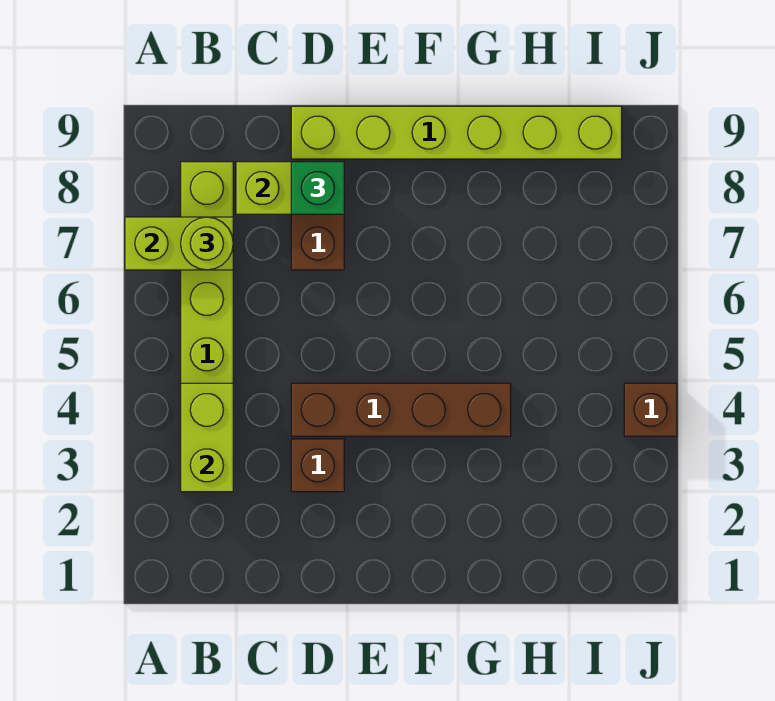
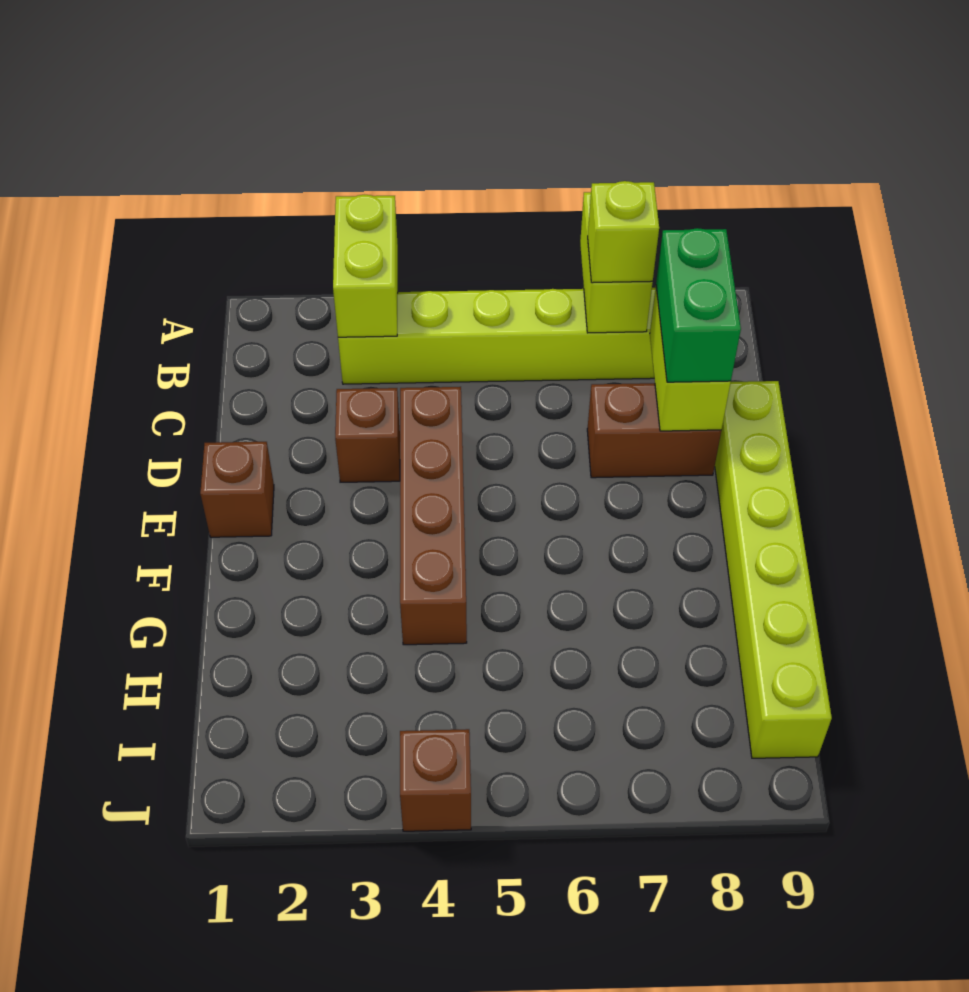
lime 1x2 brick [181,383,233,492] -> lime 1x2 brick turned to [333,195,398,337]
lime 1x1 round brick [181,217,233,270] -> lime 1x1 brick [588,181,659,283]
green 1x1 brick [291,162,344,214] -> green 1x2 brick [656,228,741,382]
none -> brown 1x1 brick [200,442,274,537]

